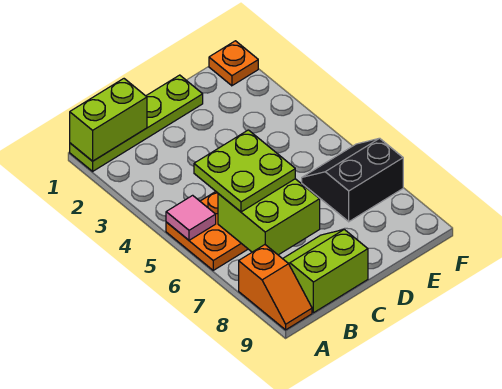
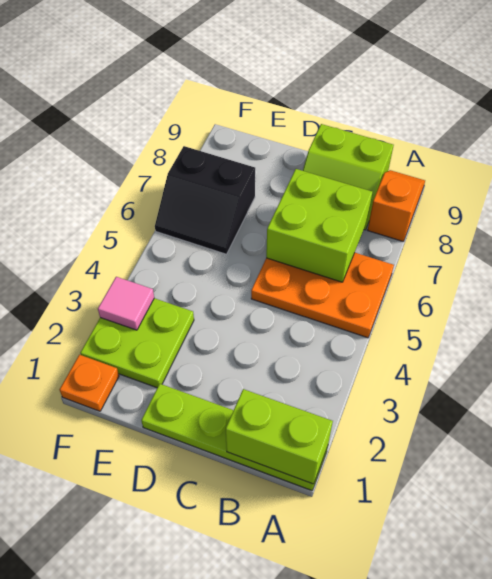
pink 1x1 tile [166,195,216,240] -> pink 1x1 tile moved to [98,277,154,330]
lime 2x2 plate [194,130,295,212] -> lime 2x2 plate moved to [80,298,194,388]

